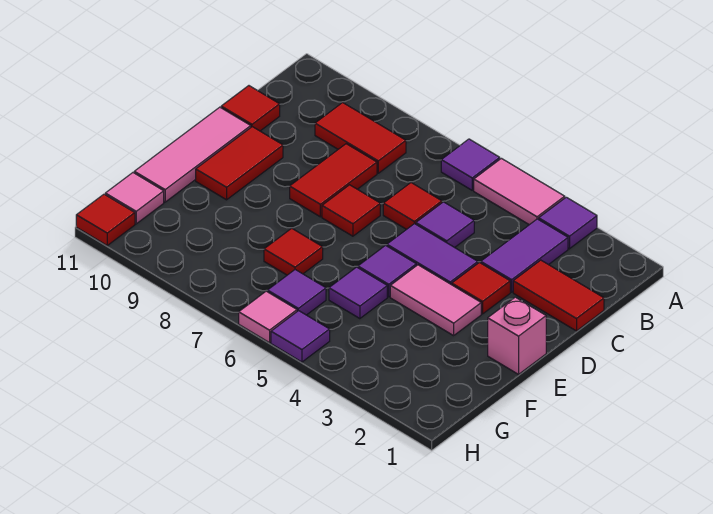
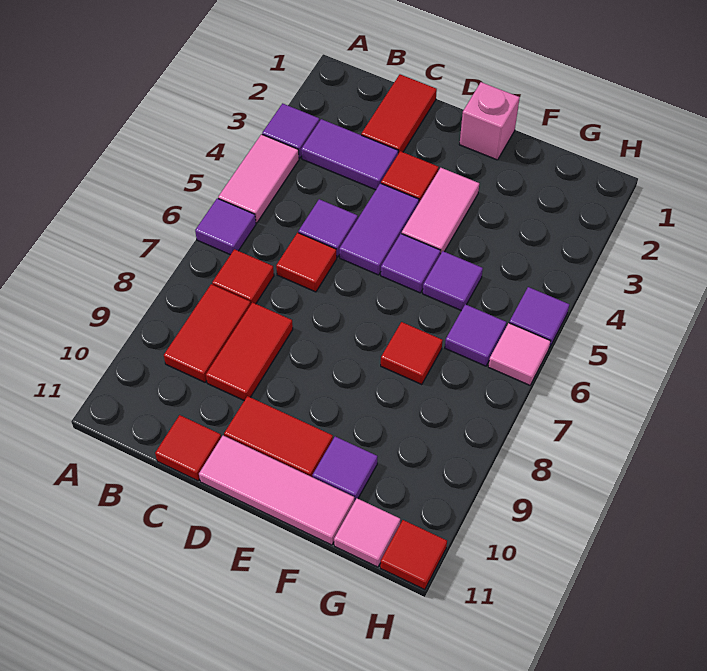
red 1x2 tile [290,144,377,217] -> red 1x2 tile turned to [206,302,293,400]
red 1x1 tile [322,185,380,236] -> red 1x1 tile moved to [212,249,274,304]
none -> purple 1x1 tile [312,437,377,502]

